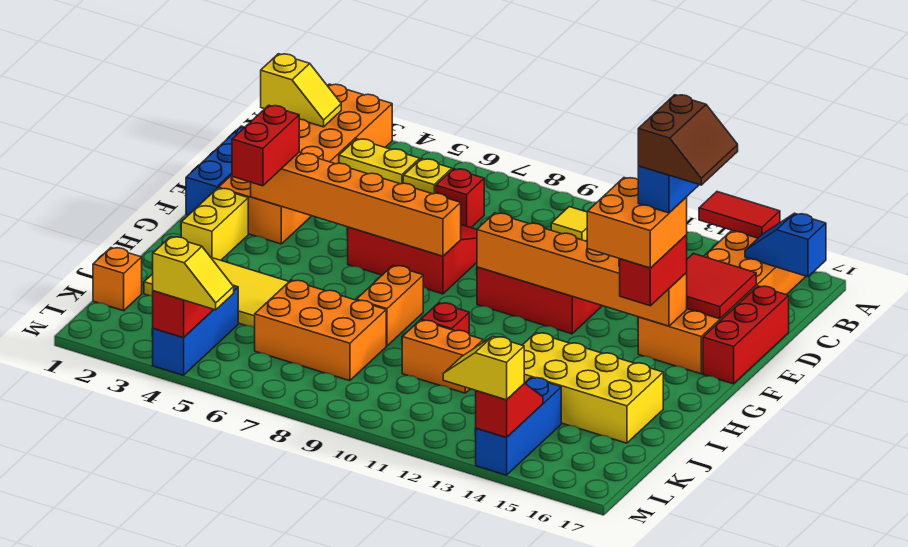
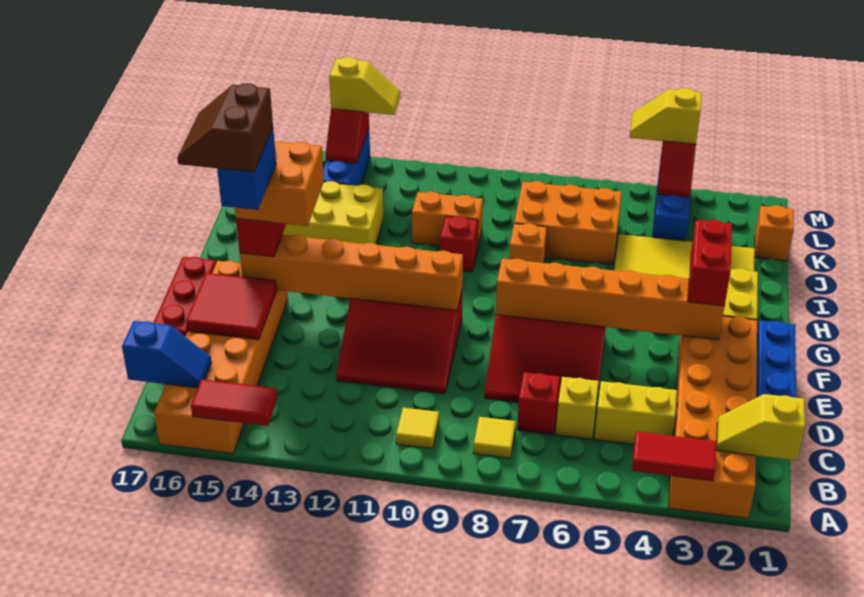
none -> red 1x2 tile [632,432,716,481]
none -> yellow 1x1 tile [473,417,516,458]
orange 1x2 brick [356,266,423,346] -> orange 1x1 brick [509,223,547,263]

